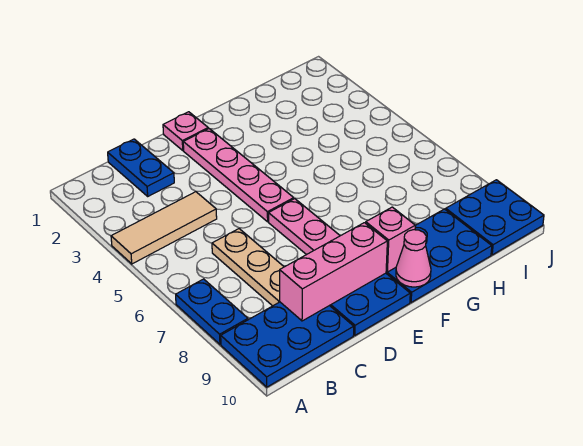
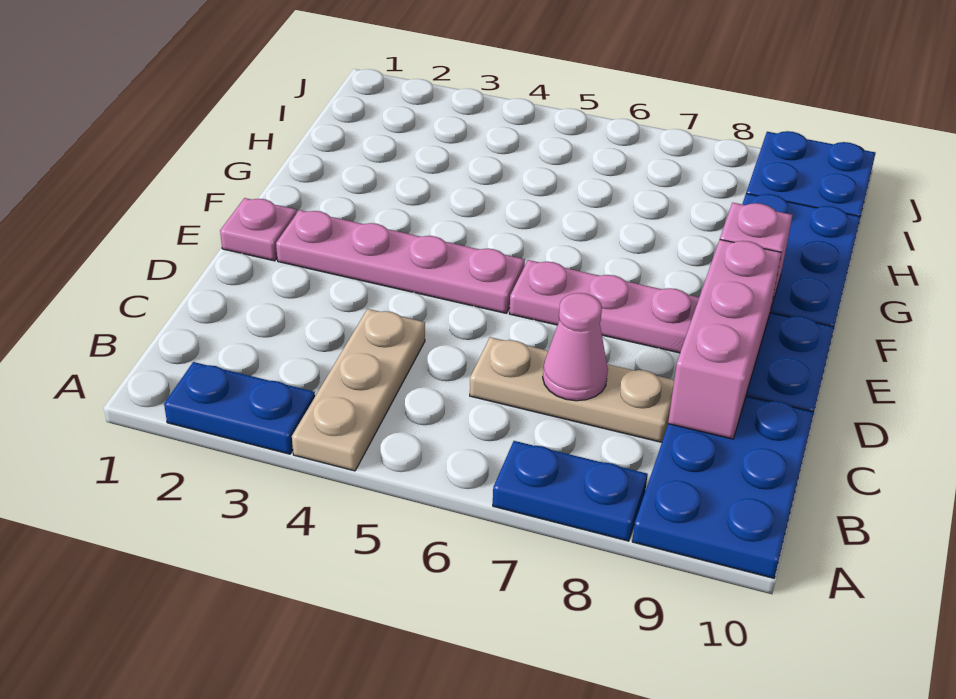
tan 1x3 tile [111,192,217,264] -> tan 1x3 plate [292,309,425,471]
blue 1x2 plate [108,139,174,196] -> blue 1x2 plate moved to [164,362,315,454]
pink 1x1 cone [396,230,431,287] -> pink 1x1 cone moved to [543,293,608,401]

